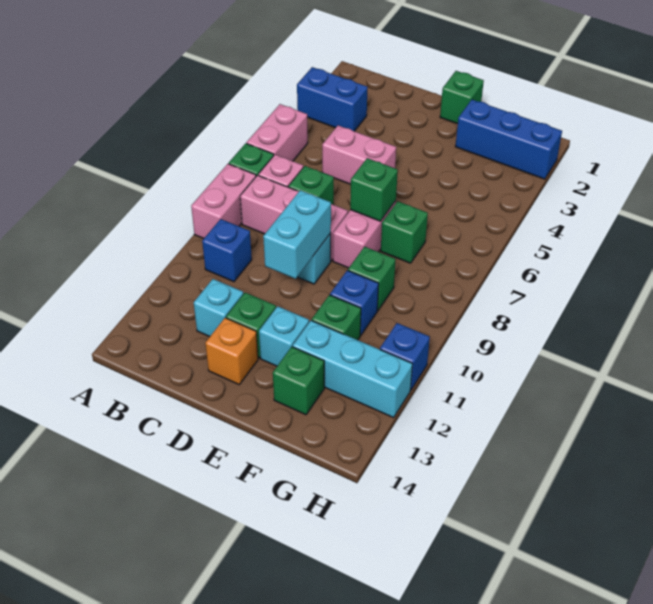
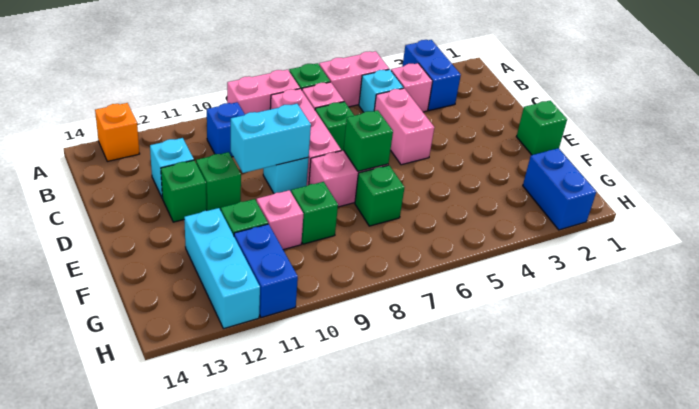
none -> pink 1x1 brick [391,63,432,112]
orange 1x1 brick [205,318,258,384] -> orange 1x1 brick moved to [95,103,140,161]
cyan 1x1 brick [259,306,309,366] -> cyan 1x1 brick moved to [359,69,404,112]
blue 1x3 brick [455,100,562,179] -> blue 1x2 brick [523,148,596,230]
blue 1x1 brick [330,270,379,335] -> pink 1x1 brick [257,190,303,250]
green 1x1 brick [273,347,324,415] -> green 1x1 brick moved to [196,152,241,211]
blue 1x1 brick [380,323,430,390] -> blue 1x2 brick [234,224,298,318]

